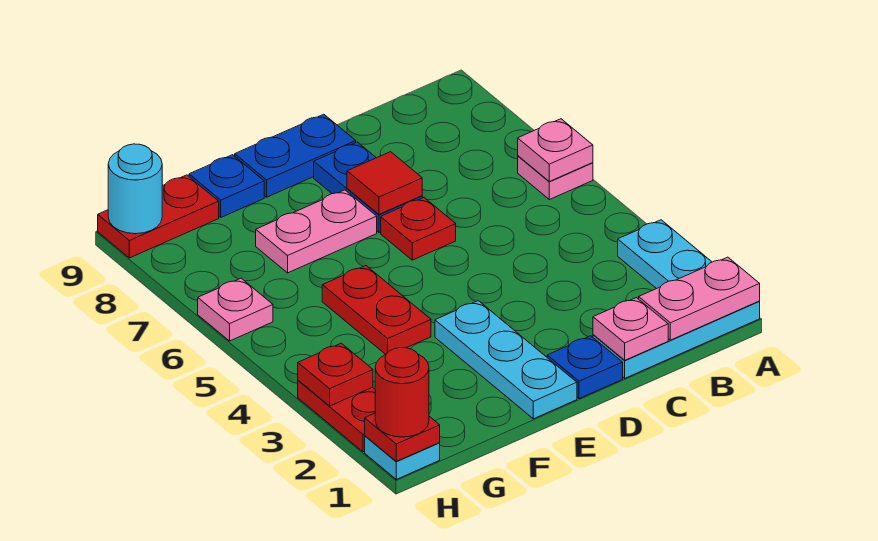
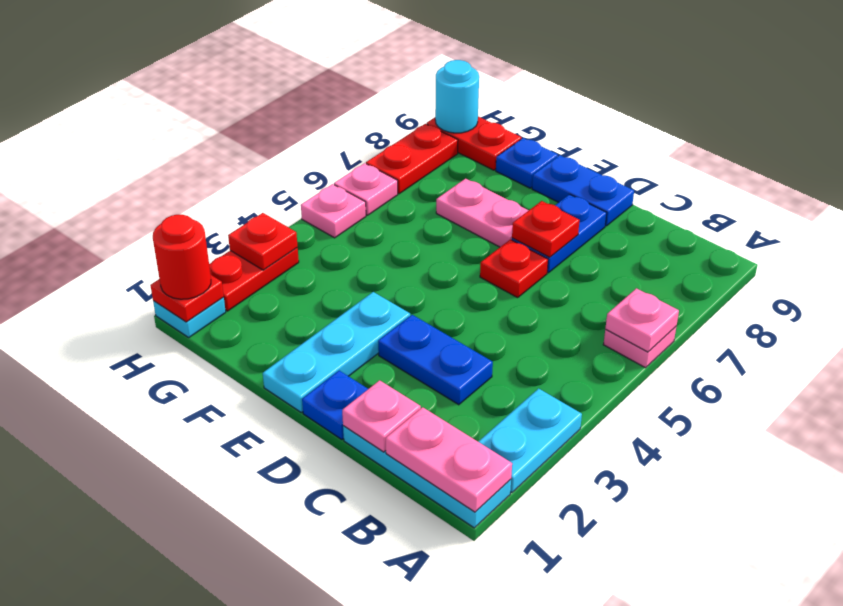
none -> blue 1x2 plate [378,315,493,405]
red 1x1 tile [347,152,422,214] -> red 1x1 plate [512,201,580,257]
red 1x2 plate [322,266,431,354] -> red 1x2 plate moved to [366,124,458,194]
none -> pink 1x1 plate [301,184,366,238]

